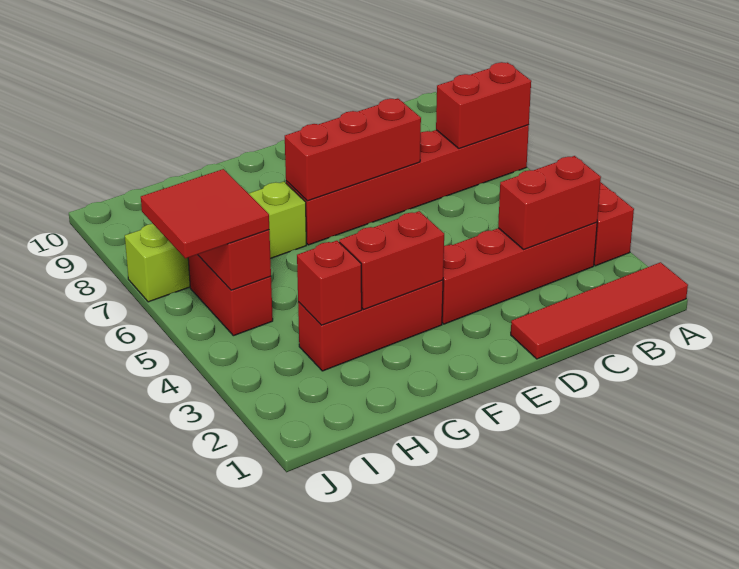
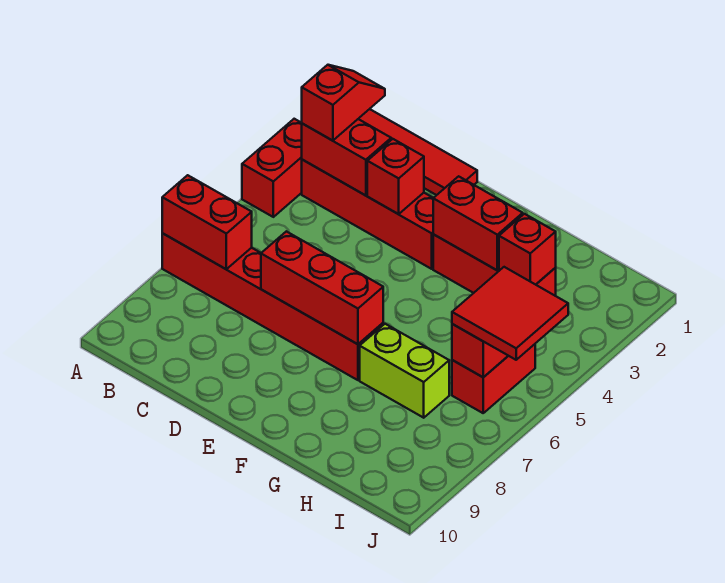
none -> red 1x2 slope [302,65,385,140]
none -> red 1x1 brick [367,139,424,214]
lime 1x4 brick [125,182,306,302] -> lime 1x2 brick [360,324,449,418]

